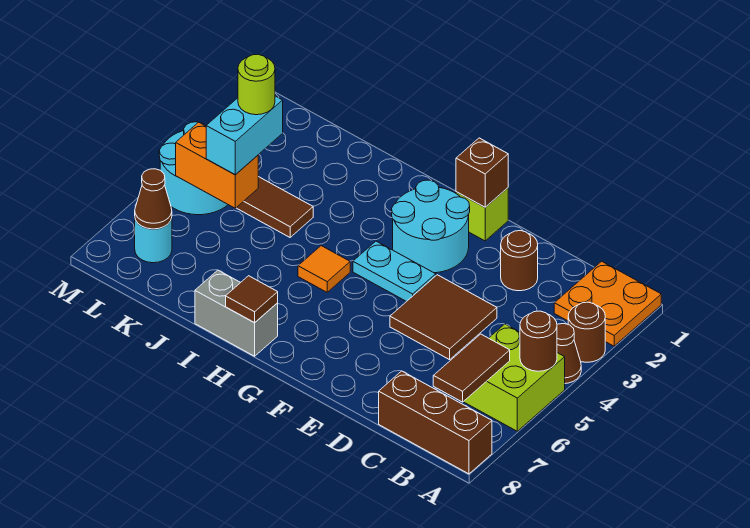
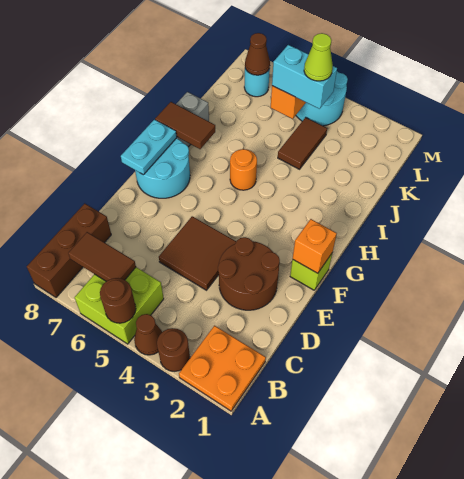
brown 1x1 round brick [501,231,538,291] -> brown 2x2 round brick [218,237,280,310]
brown 1x1 brick [456,138,508,207] -> orange 1x1 brick [293,219,337,273]
cyan 2x2 round brick [392,180,470,273] -> cyan 2x2 round brick moved to [135,138,190,198]
cyan 1x2 plate [353,241,436,302] -> cyan 1x2 plate moved to [121,120,177,175]
orange 1x1 tile [298,246,350,292] -> orange 1x1 round brick [230,149,257,190]
brown 1x1 tile [226,276,278,323] -> brown 1x2 tile [155,102,215,149]
lime 1x1 round brick [238,54,275,115] -> lime 1x1 cone [304,33,333,81]

